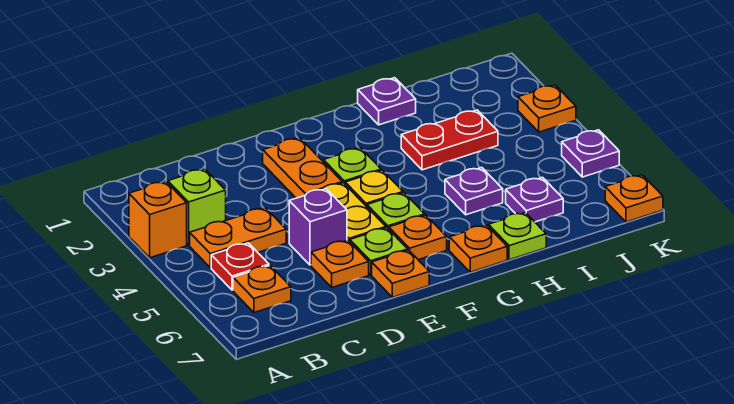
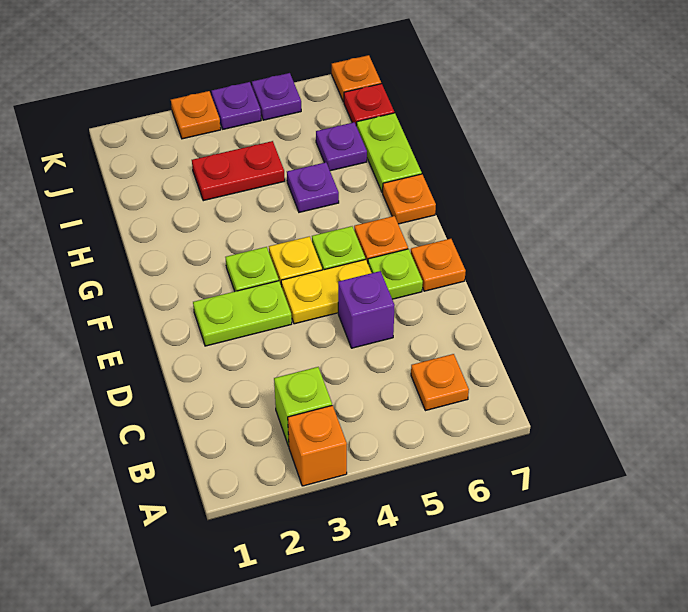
orange 1x2 plate [190,208,286,268] -> none
red 1x1 plate [211,243,269,290] -> red 1x1 plate moved to [344,84,394,125]
orange 1x1 plate [311,240,369,287] -> none
orange 1x2 plate [263,138,342,198] -> lime 1x2 plate [193,281,292,346]
purple 1x1 plate [358,78,416,125] -> purple 1x1 plate moved to [212,82,261,129]
red 1x2 plate [401,110,498,170] -> red 1x2 plate turned to [192,141,285,201]
lime 1x1 plate [488,212,546,260] -> lime 1x2 plate [356,113,422,193]

